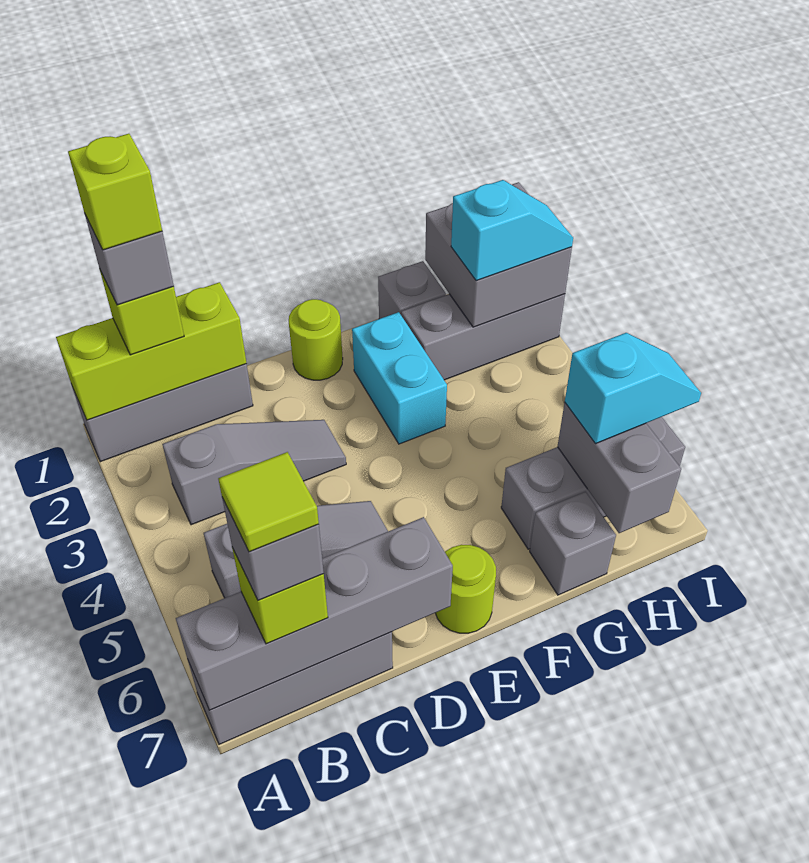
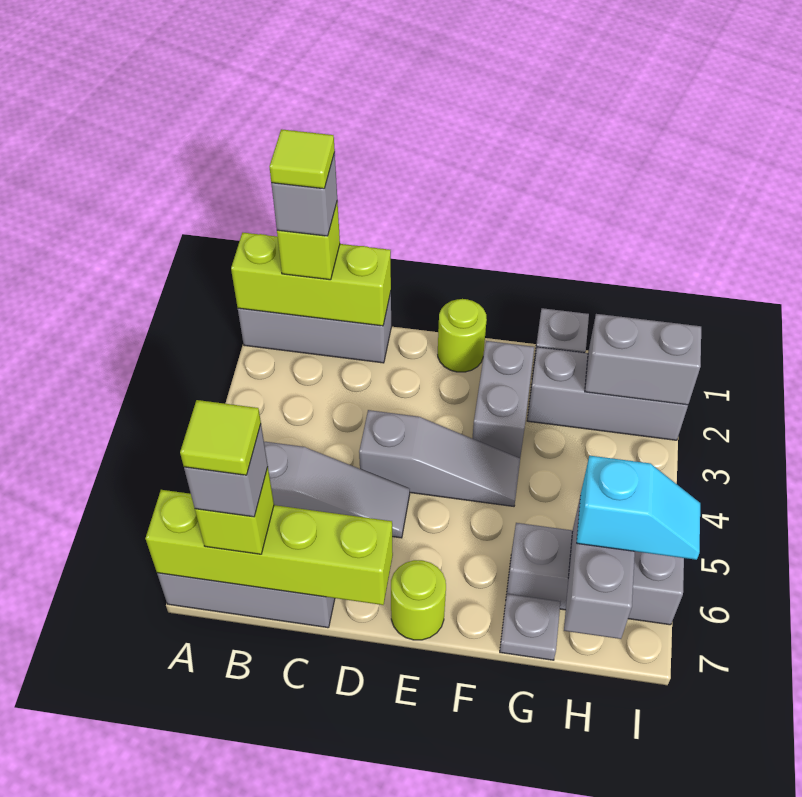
grey 1x4 brick [176,517,453,710] -> lime 1x4 brick [145,490,393,605]
lime 1x1 brick [68,134,162,250] -> lime 1x1 tile [269,129,335,189]
grey 1x3 slope [162,420,346,525] -> grey 1x3 slope moved to [359,410,520,506]
cyan 1x2 brick [352,312,447,444] -> grey 1x2 brick [472,341,534,458]
grey 1x1 brick [530,492,616,595] -> grey 1x1 plate [500,594,560,660]
grey 2x2 brick [425,182,572,327] -> grey 1x2 brick [585,314,701,405]
cyan 1x2 slope [451,180,573,281] -> none

